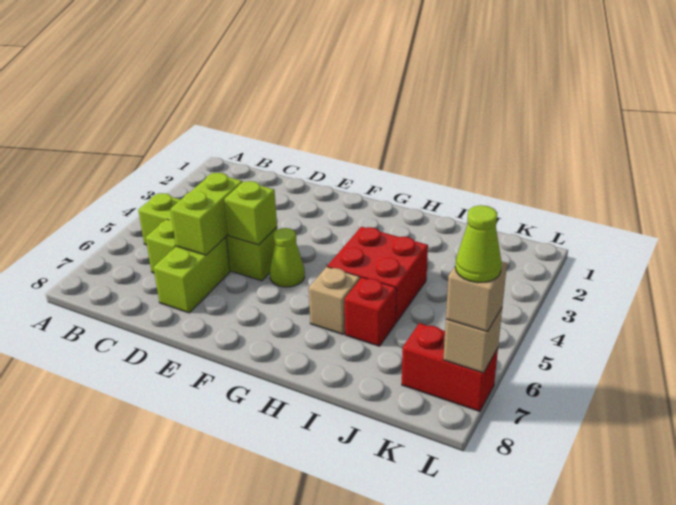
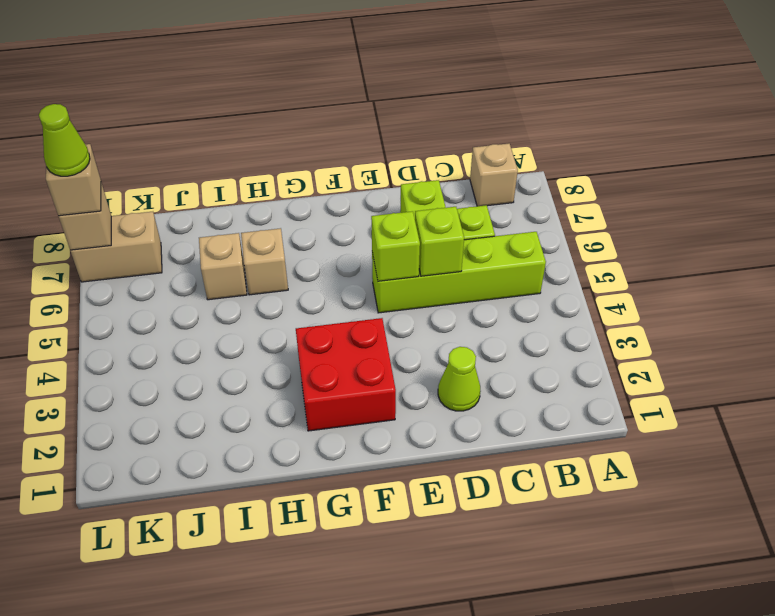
none -> tan 1x1 brick [470,144,518,206]
lime 1x2 brick [170,173,242,255] -> lime 1x1 brick [415,207,464,276]
lime 1x1 cone [270,228,305,287] -> lime 1x1 cone moved to [438,347,481,411]
red 2x2 brick [327,227,428,322] -> red 2x2 brick moved to [296,318,396,431]
red 1x1 brick [345,277,396,346] -> tan 1x1 brick [199,233,247,300]
red 1x2 brick [402,323,498,412] -> tan 1x2 brick [70,212,162,282]

